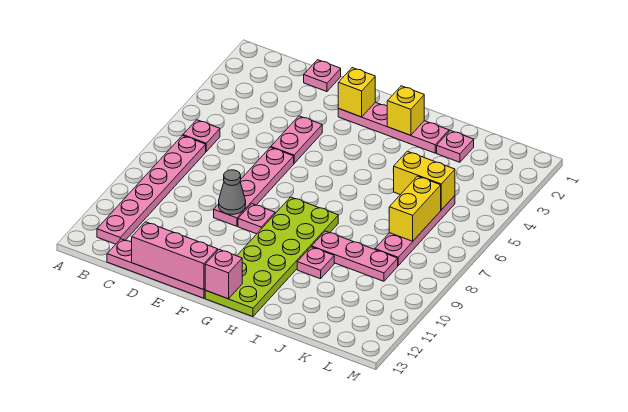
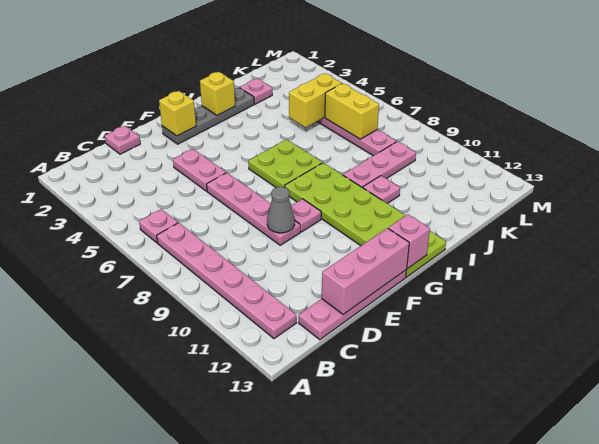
pink 1x4 plate [338,102,449,153] -> grey 1x4 plate [162,88,254,144]
none -> lime 2x2 plate [248,139,322,188]

